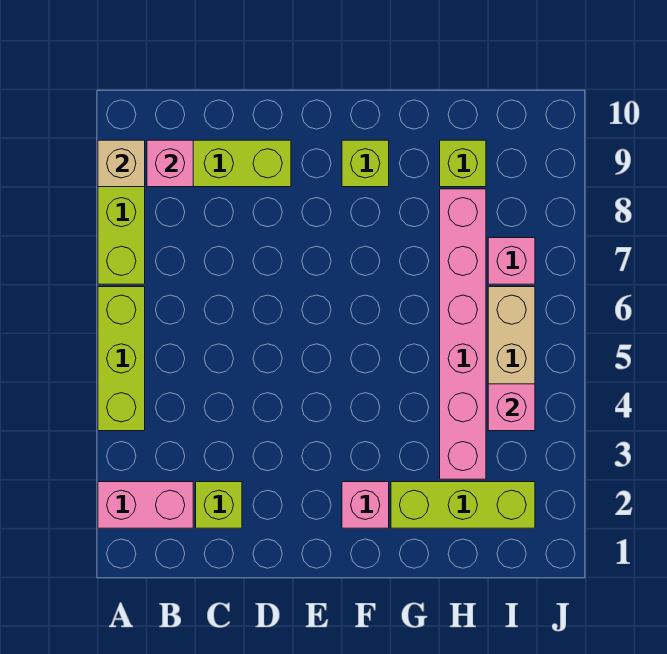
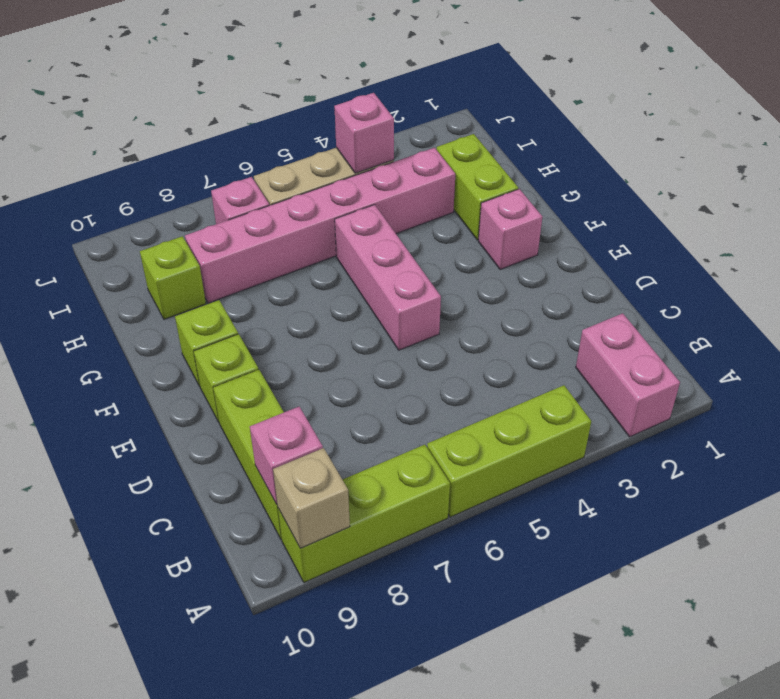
lime 1x1 brick [196,482,242,528] -> lime 1x1 brick moved to [194,334,258,422]
none -> pink 1x3 brick [335,205,441,350]
lime 1x3 brick [391,482,535,528] -> lime 1x2 brick [436,134,518,240]

